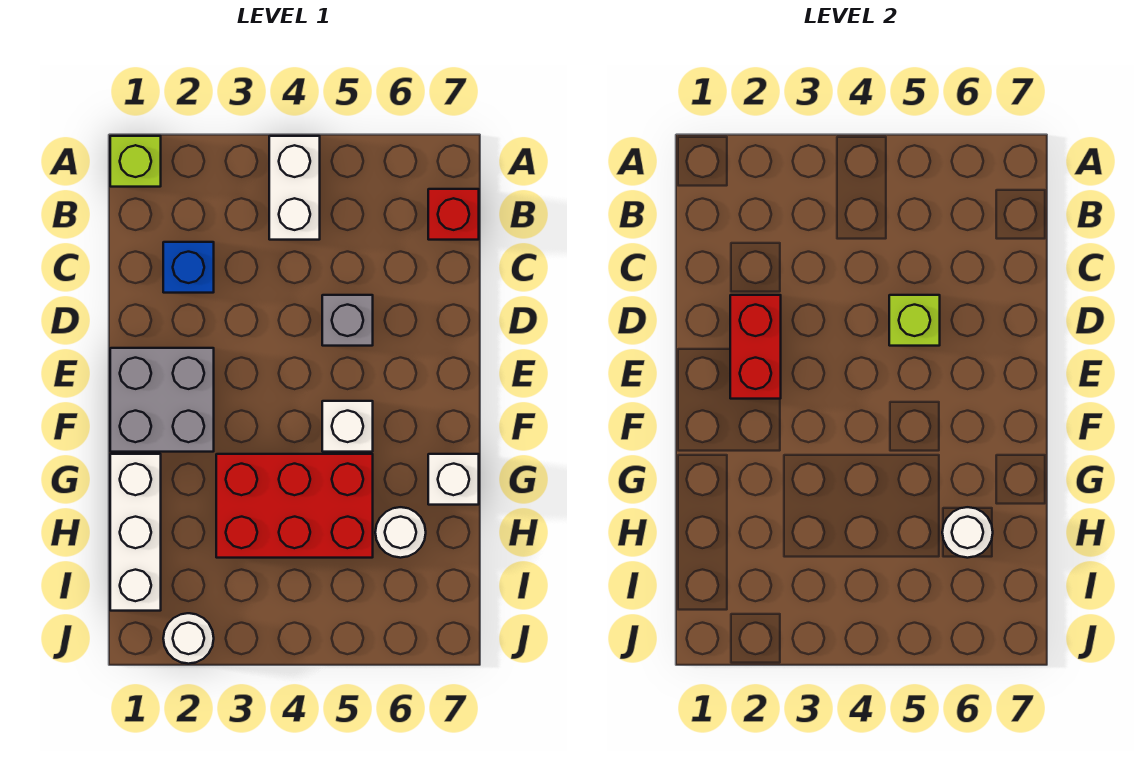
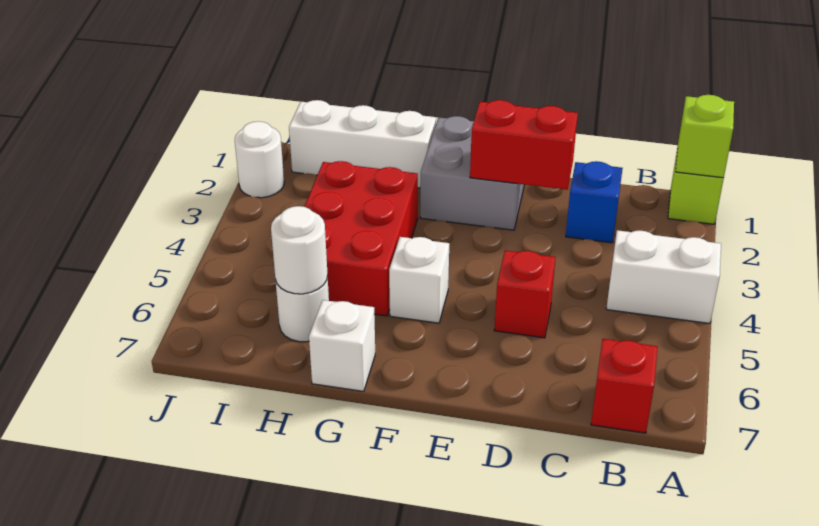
grey 1x1 brick [322,295,373,346] -> red 1x1 brick [494,250,556,338]
lime 1x1 brick [889,295,940,346] -> lime 1x1 brick moved to [676,95,734,178]

